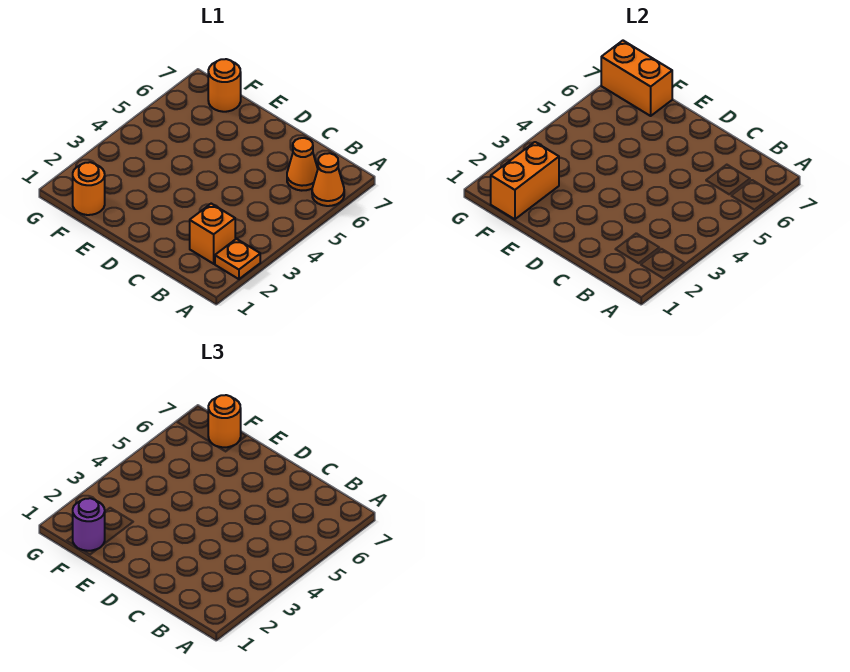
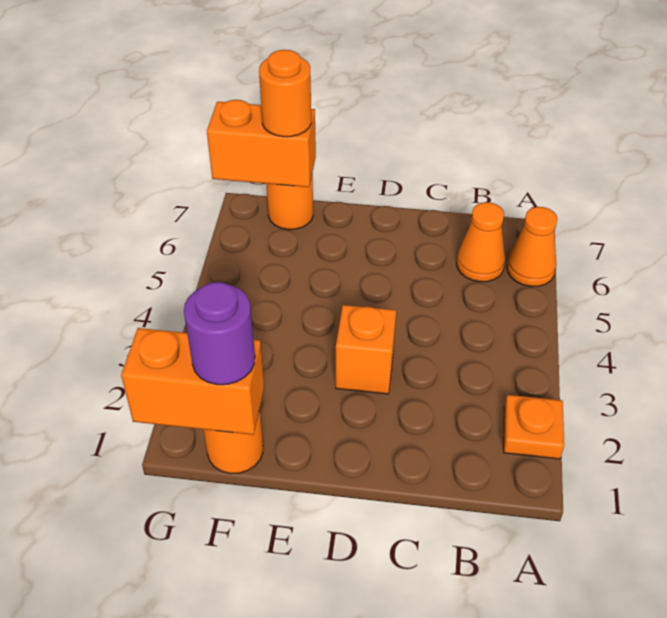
orange 1x1 brick [190,204,235,264] -> orange 1x1 brick moved to [336,305,396,394]
orange 1x2 brick [491,142,559,219] -> orange 1x2 brick turned to [121,328,264,435]

